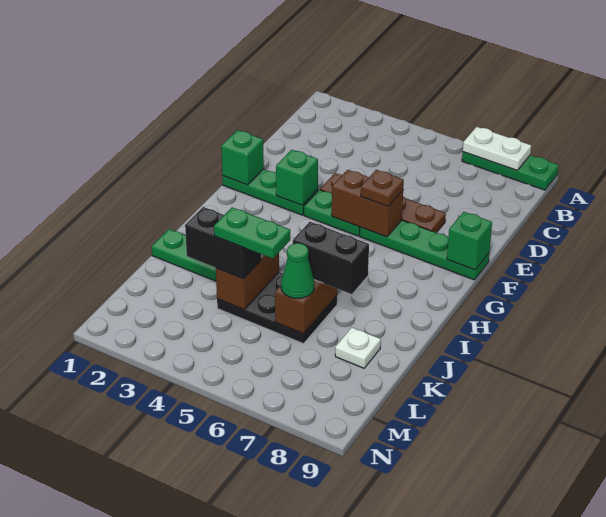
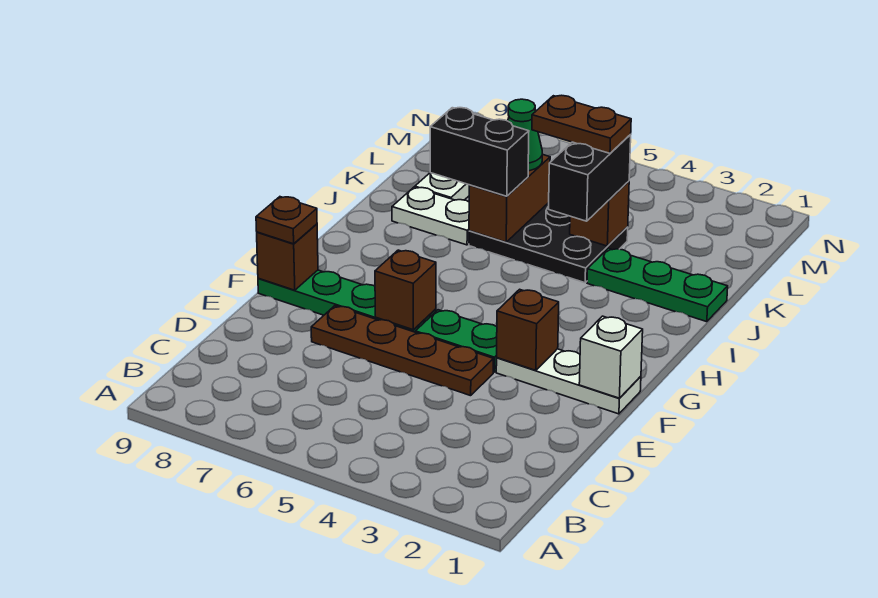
green 1x3 plate [462,152,559,190] -> none
white 1x2 plate [463,127,531,170] -> white 1x2 plate moved to [392,187,469,245]
green 1x3 plate [222,169,318,215] -> white 1x3 plate [496,349,641,414]
green 1x1 brick [221,130,264,185] -> white 1x1 brick [579,316,643,398]
green 1x1 brick [276,150,318,205] -> brown 1x1 brick [497,289,559,370]
brown 1x2 brick [332,170,403,237] -> brown 1x1 brick [375,250,436,330]
brown 1x1 plate [361,170,404,206] -> brown 1x1 plate moved to [256,197,317,244]
green 1x1 brick [447,212,492,270] -> brown 1x1 brick [257,224,318,290]
brown 1x2 brick [216,253,279,310] -> brown 1x1 brick [570,181,629,246]
black 1x2 brick [185,207,261,279] -> black 1x2 brick turned to [549,135,631,221]
green 1x2 plate [214,207,290,259] -> brown 1x2 plate [532,95,631,153]

